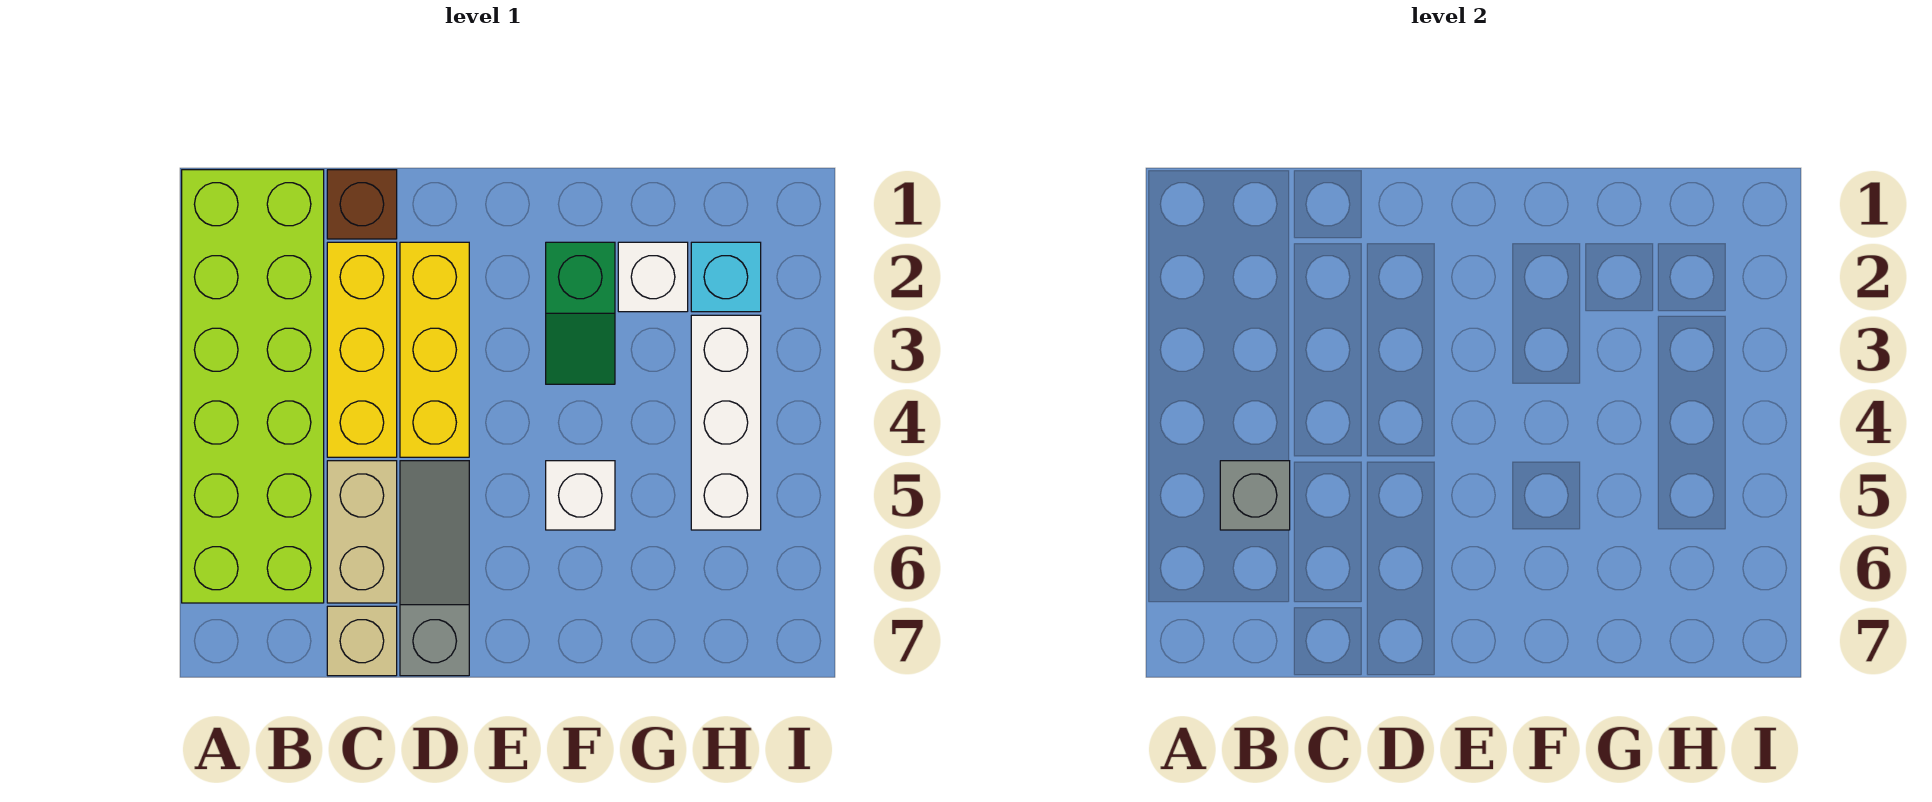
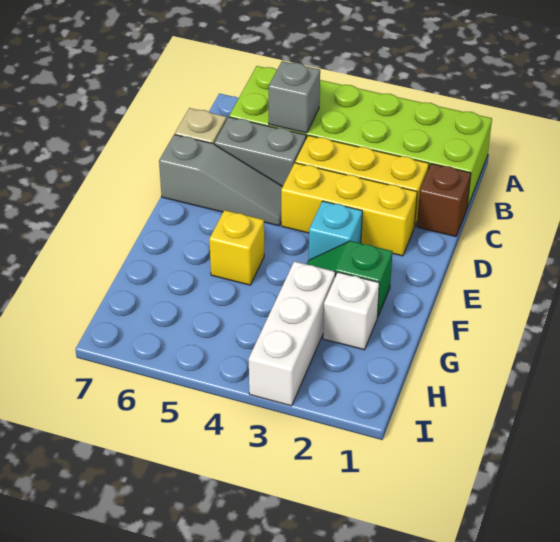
tan 1x2 brick [327,461,397,603] -> grey 1x2 brick [215,117,306,186]
white 1x1 brick [546,461,615,530] -> yellow 1x1 brick [209,210,264,285]
cyan 1x1 brick [691,242,761,312] -> cyan 1x1 brick moved to [309,201,362,260]
white 1x3 brick [691,315,761,530] -> white 1x3 brick turned to [249,261,335,406]

